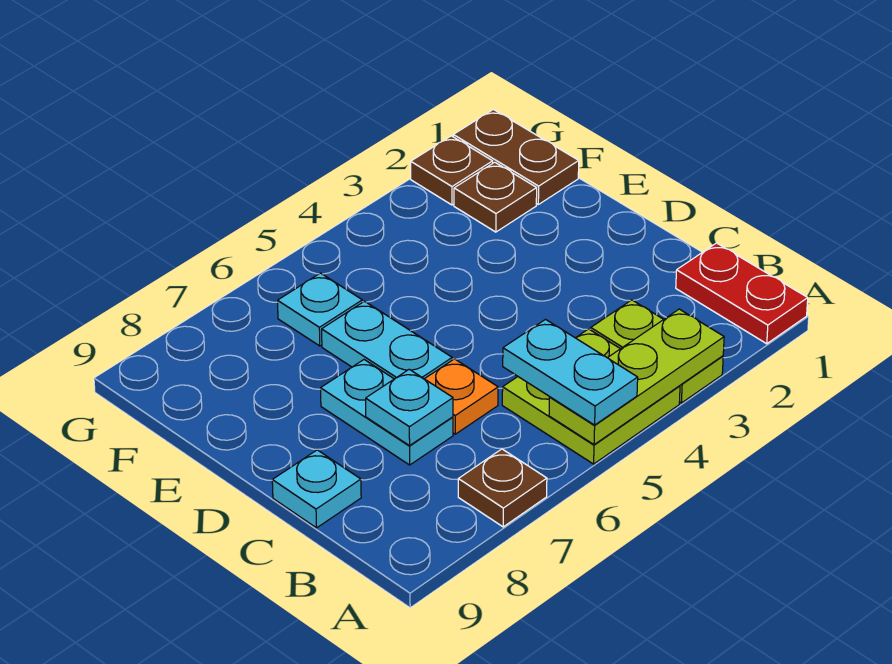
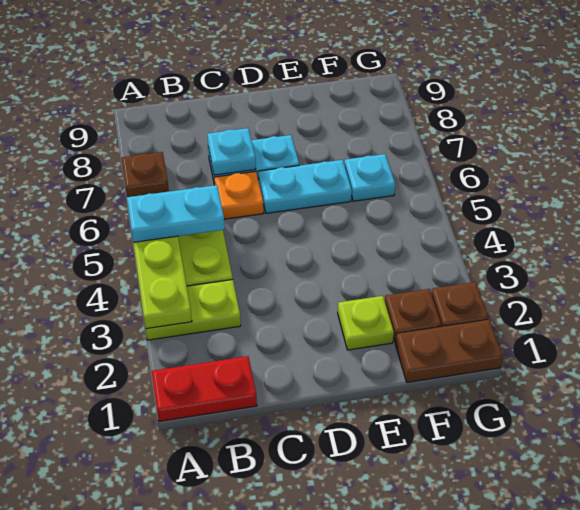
cyan 1x1 plate [272,450,361,528] -> none
none -> lime 1x1 plate [338,296,394,350]

